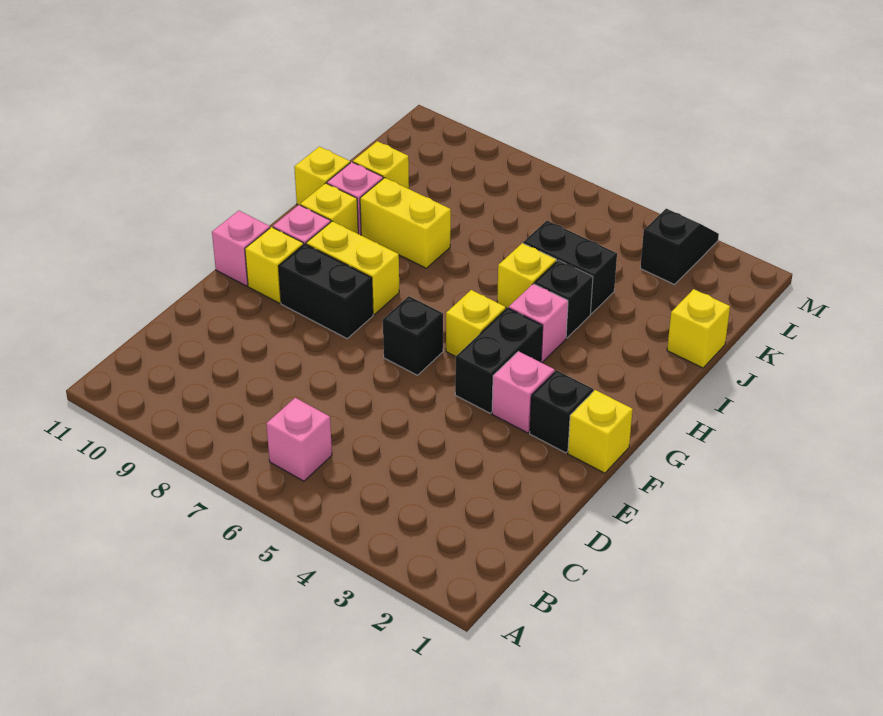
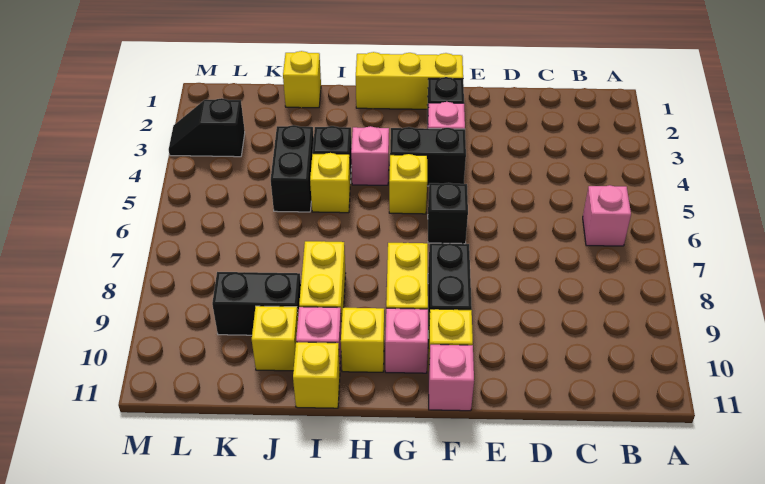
yellow 1x1 brick [568,390,633,473] -> yellow 1x3 brick [356,52,463,109]
none -> black 1x2 brick [212,272,301,335]

